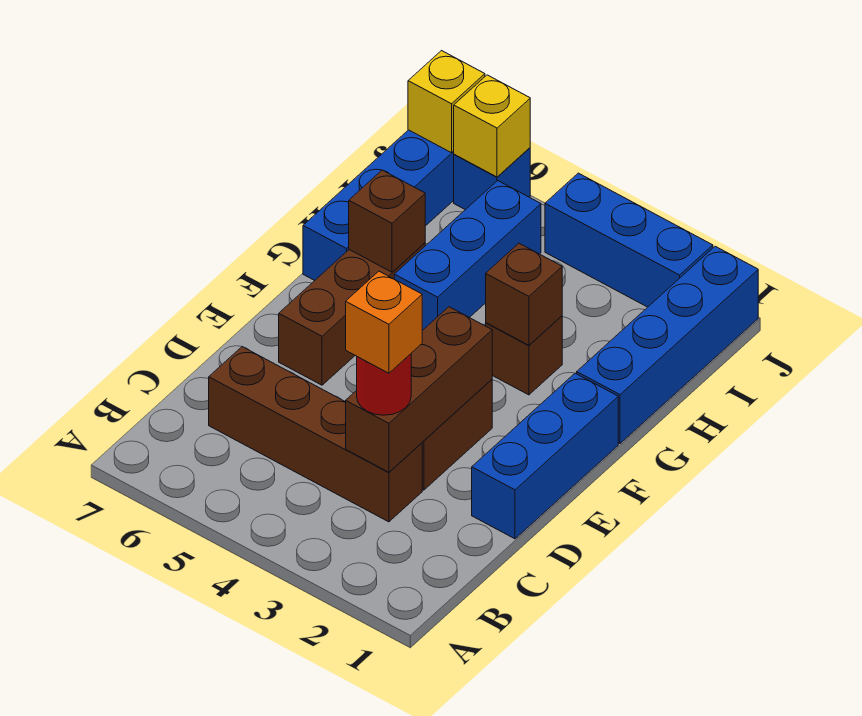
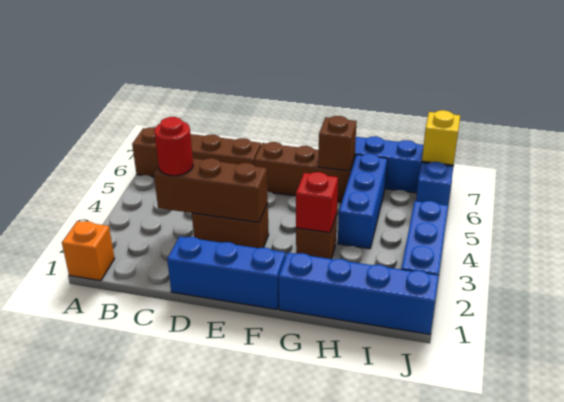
brown 1x4 brick [209,347,422,522] -> brown 1x4 brick turned to [132,127,261,177]
orange 1x1 brick [346,271,422,373] -> orange 1x1 brick moved to [62,221,115,281]
brown 1x1 brick [486,243,562,345] -> red 1x1 brick [296,172,338,233]
blue 1x3 brick [394,181,541,331] -> blue 1x3 brick turned to [338,154,387,249]
yellow 1x1 brick [454,75,530,177] -> none

